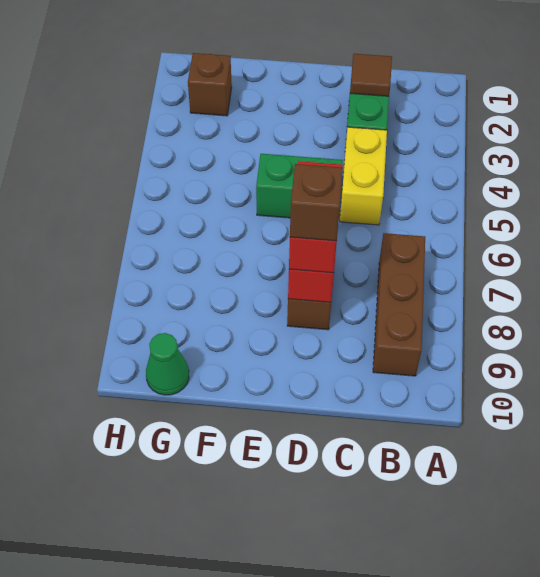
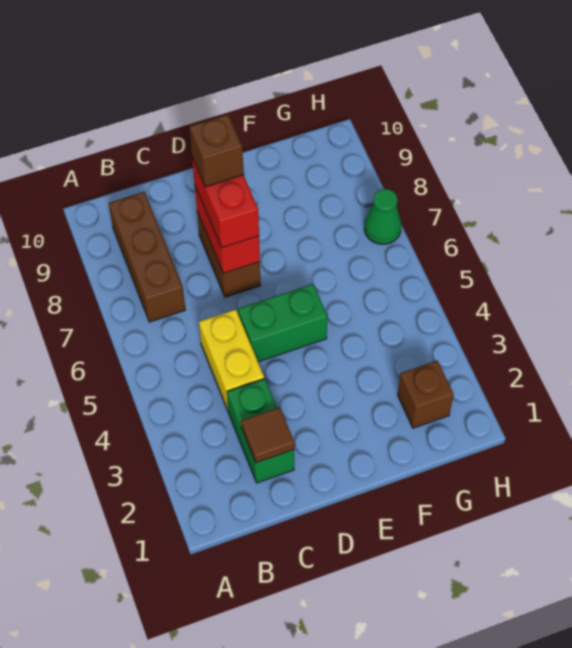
green 1x1 cone [146,333,189,395] -> green 1x1 cone moved to [364,189,402,244]

